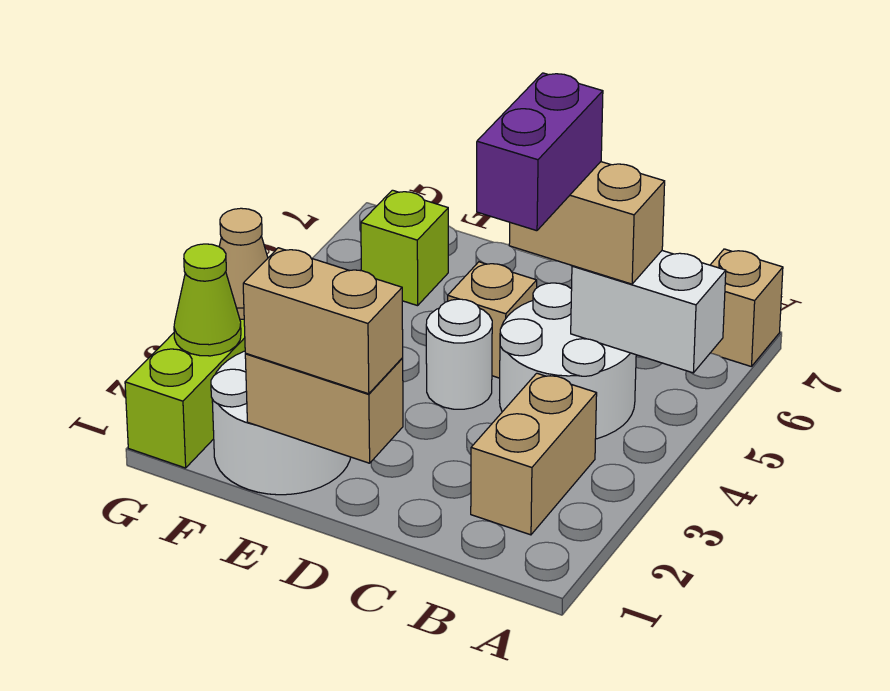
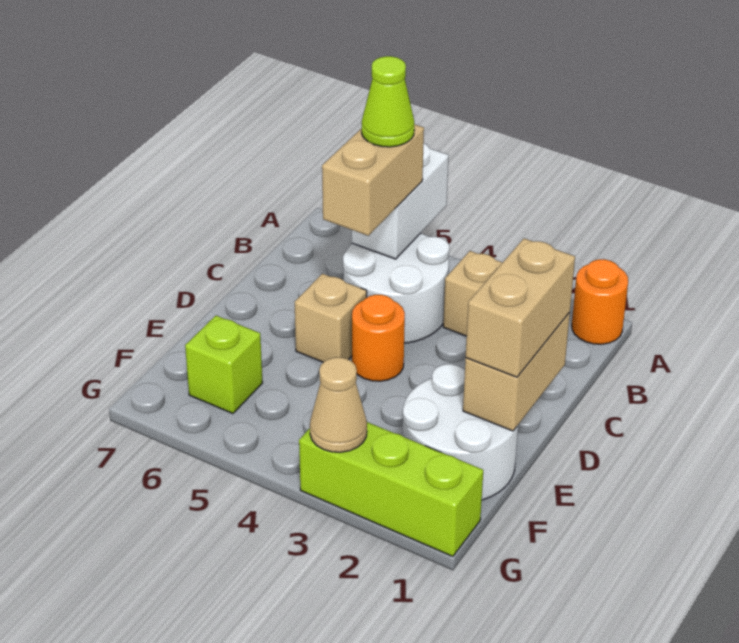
none -> orange 1x1 round brick [572,259,628,344]
tan 1x1 brick [711,249,783,367] -> none
purple 1x2 brick [477,73,603,231] -> none
white 1x1 round brick [426,299,492,409] -> orange 1x1 round brick [352,295,405,381]
lime 1x1 cone [174,244,241,356] -> lime 1x1 cone moved to [362,56,414,147]

